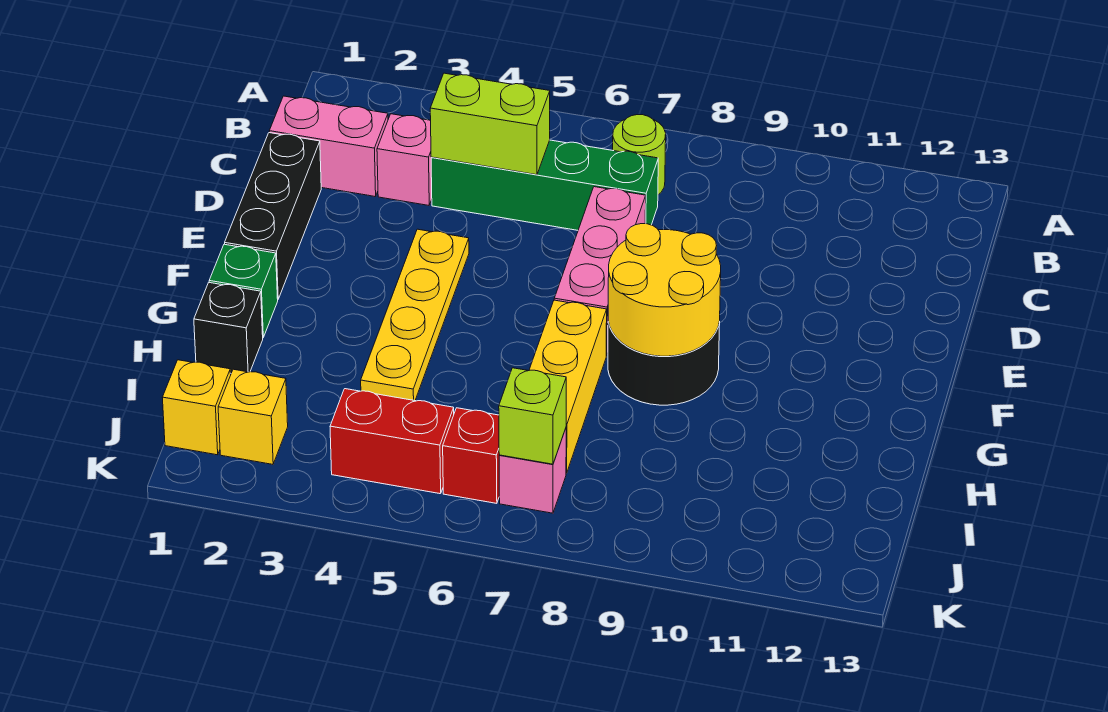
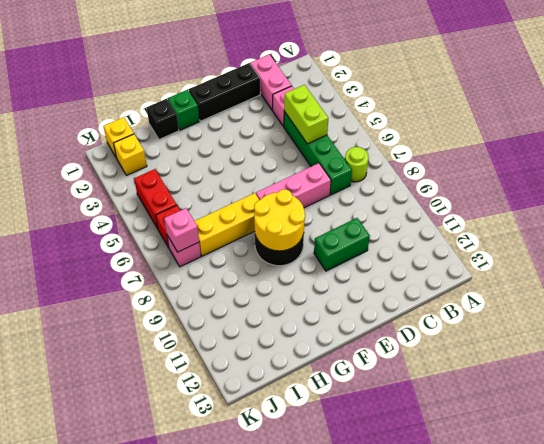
none -> green 1x2 brick [314,218,370,271]
yellow 1x4 plate [361,229,469,401] -> none
lime 1x1 brick [499,368,566,464] -> pink 1x1 brick [164,208,199,252]

